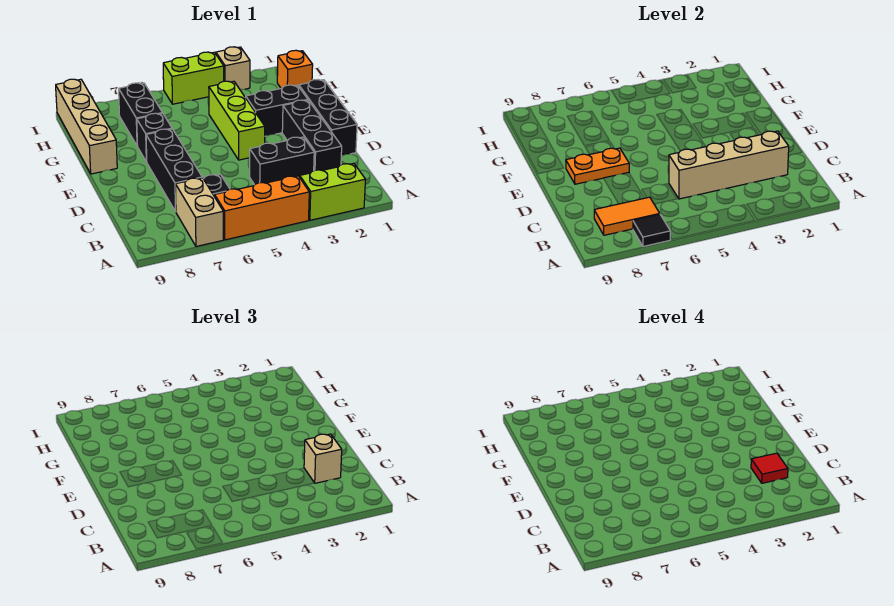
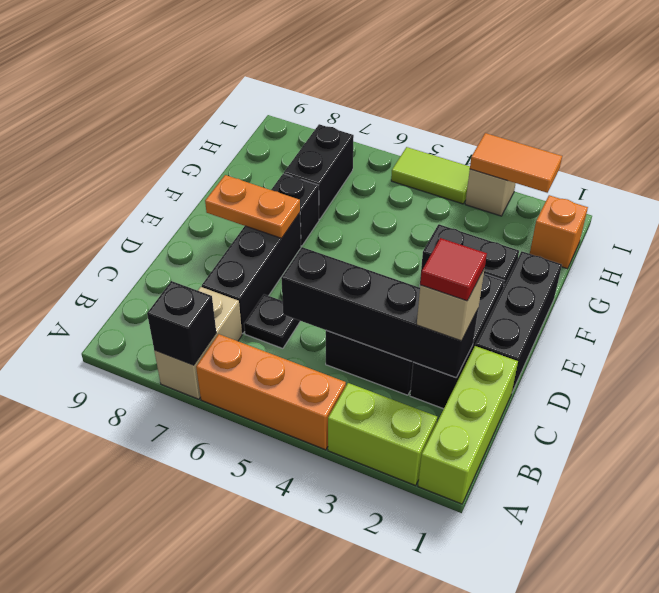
black 1x1 tile [633,214,670,246] -> black 1x1 brick [147,281,216,365]
orange 1x2 tile [594,197,660,235] -> orange 1x2 tile moved to [470,133,562,193]
tan 1x4 brick [669,131,789,199] -> black 1x4 brick [281,247,478,378]
lime 1x3 brick [209,81,265,160] -> lime 1x3 brick moved to [418,346,518,504]
tan 1x4 brick [56,79,117,174] -> none
lime 1x2 brick [163,52,224,104] -> lime 1x2 tile [391,147,470,204]

